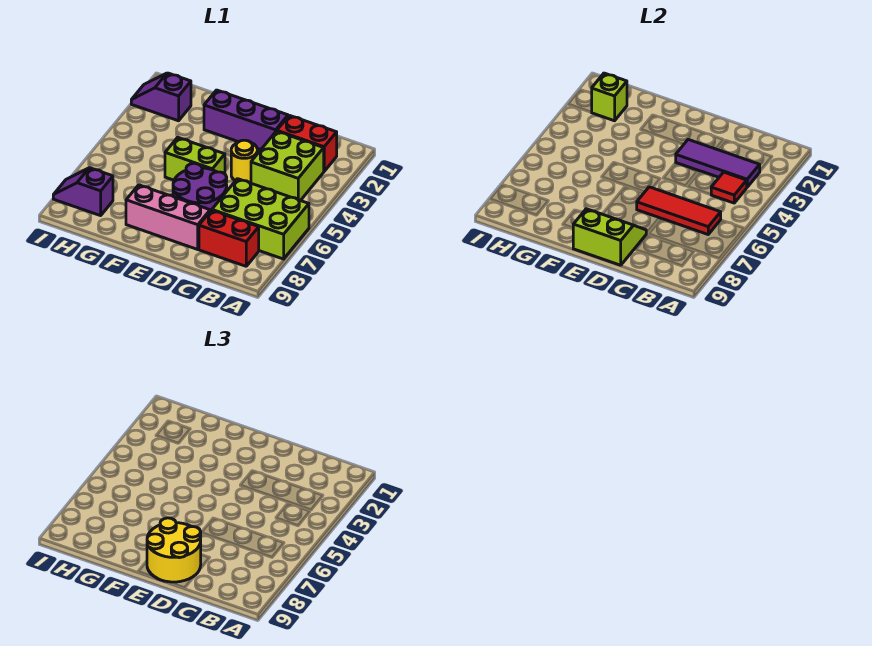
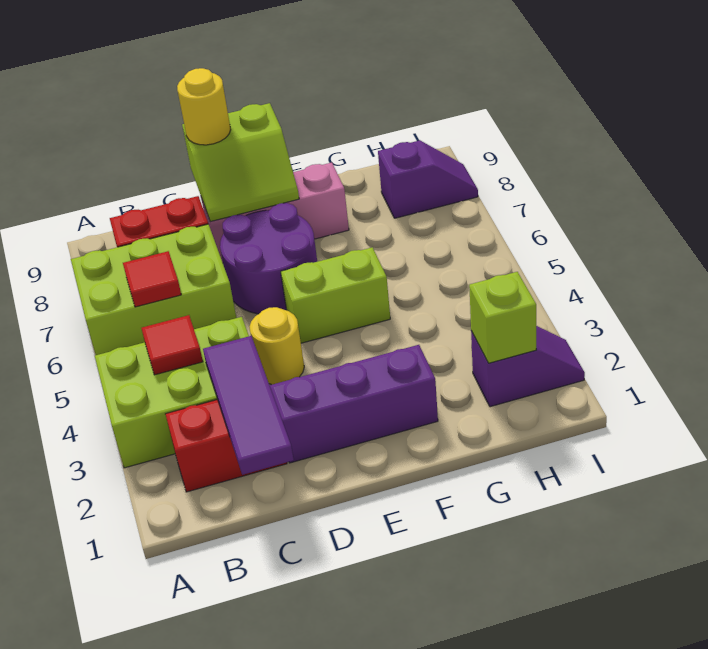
lime 2x2 brick [251,131,324,201] -> lime 2x3 brick [95,317,249,468]
purple 1x3 tile [676,140,760,187] -> purple 1x3 tile turned to [203,336,294,475]
red 1x3 tile [637,187,721,234] -> red 1x1 tile [123,251,181,307]
yellow 2x2 round brick [147,518,201,582] -> yellow 1x1 round brick [177,68,231,145]

